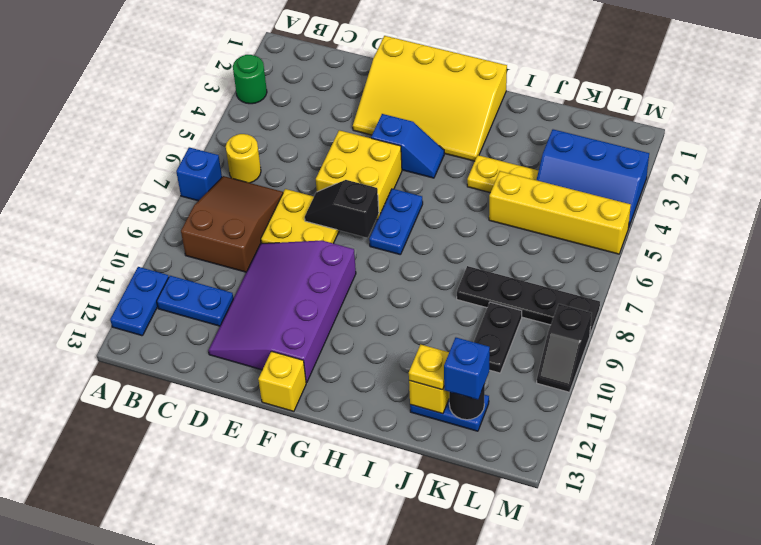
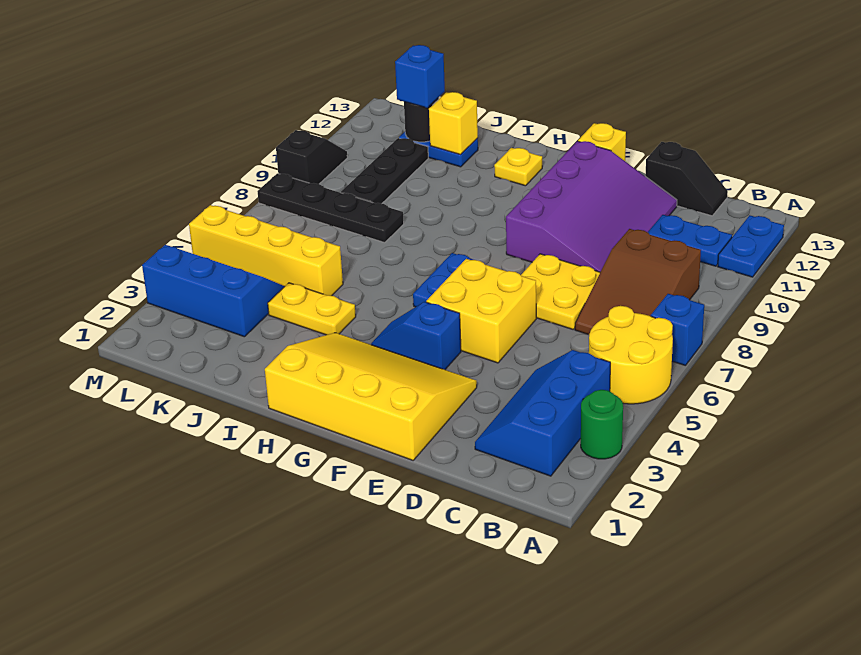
none -> blue 2x3 slope [475,350,610,476]
yellow 1x1 round brick [226,134,261,183] -> yellow 2x2 round brick [589,306,673,404]
black 1x2 slope [305,180,379,238] -> black 1x2 slope moved to [645,142,728,216]
yellow 1x1 plate [409,344,449,390] -> yellow 1x1 plate moved to [494,148,542,186]
black 1x2 plate [474,302,522,373] -> black 1x3 plate [341,138,428,204]

